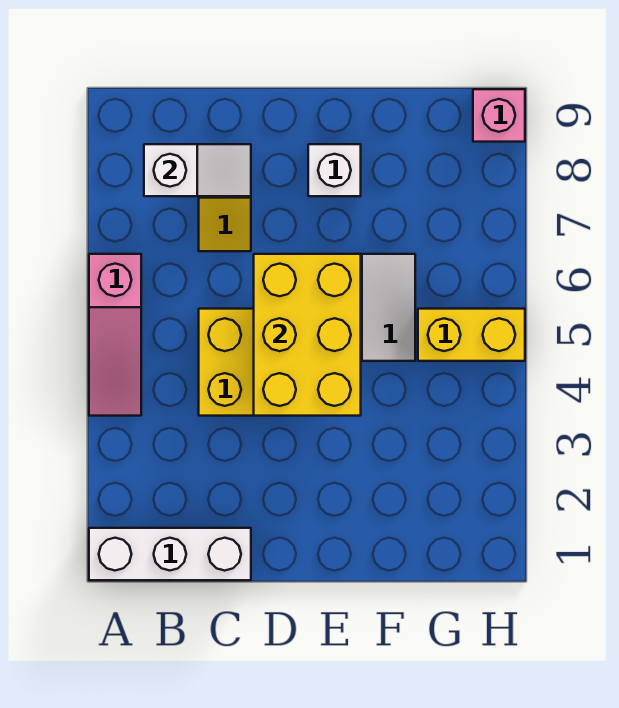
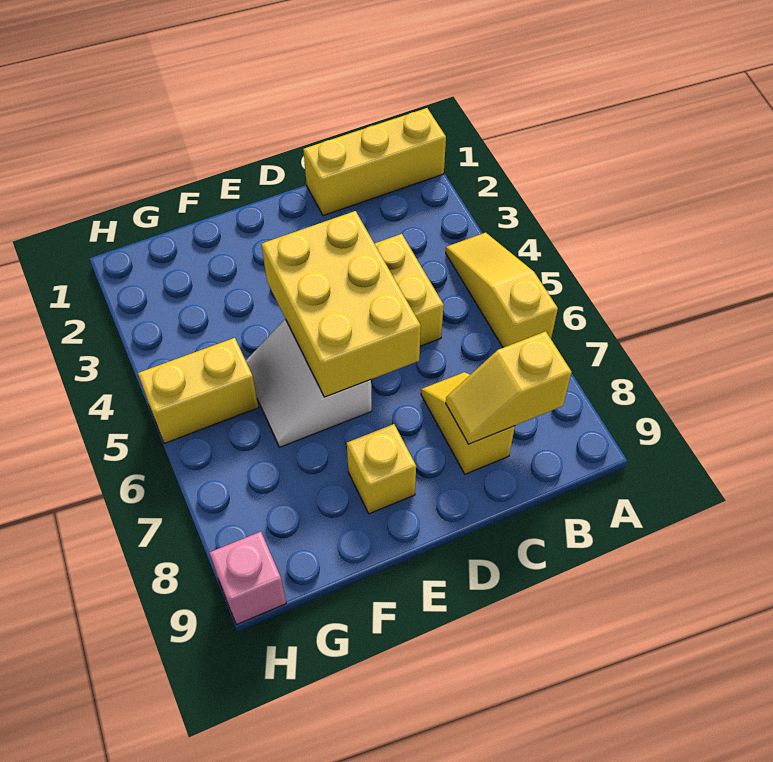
white 1x3 brick [89,528,251,580] -> yellow 1x3 brick [303,108,446,216]
pink 1x3 slope [89,254,141,416] -> yellow 1x3 slope [446,233,558,348]
white 1x2 slope [144,144,251,196] -> yellow 1x2 slope [445,331,572,444]
white 1x1 brick [308,144,361,196] -> yellow 1x1 brick [347,424,416,514]

